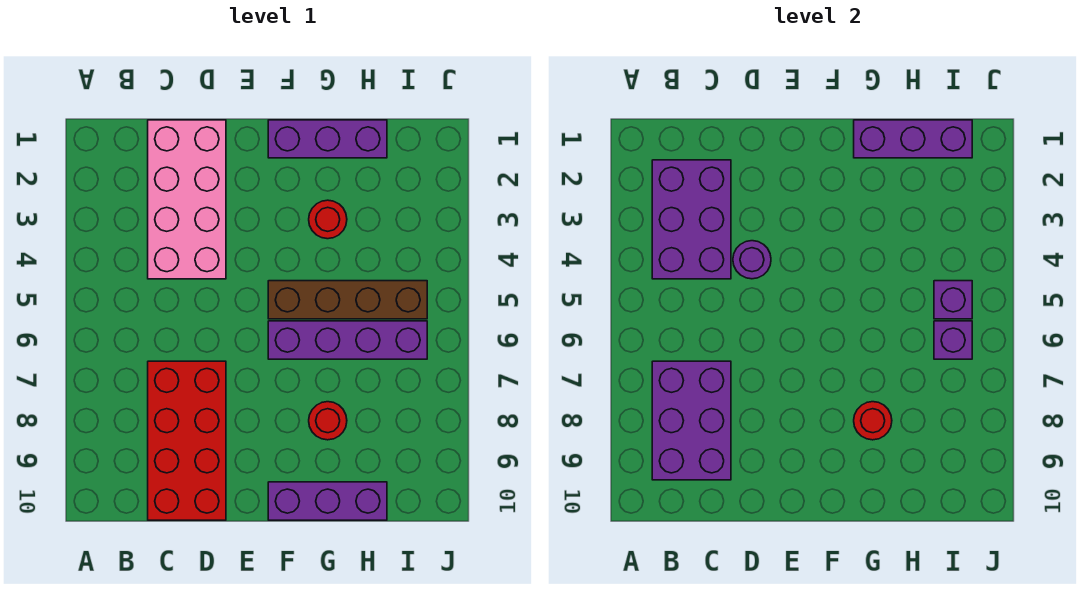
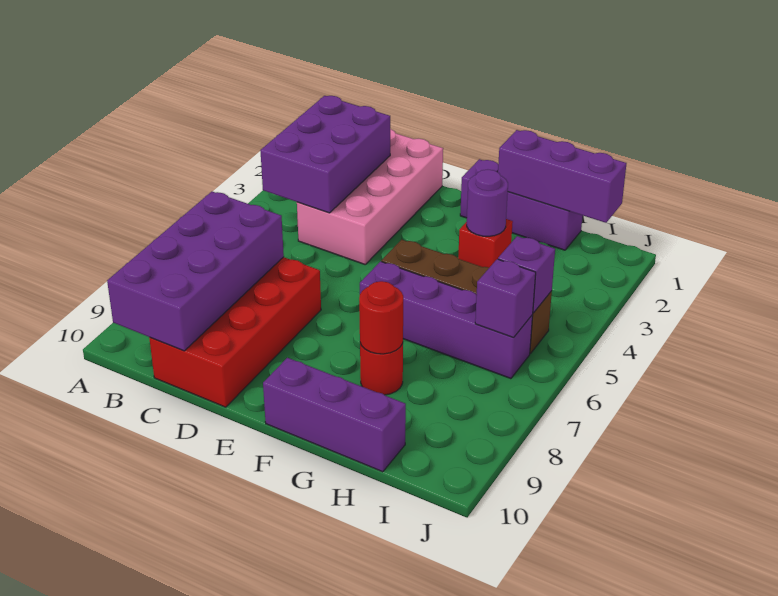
purple 2x3 brick [652,361,731,480] -> purple 2x4 brick [107,192,284,351]
purple 1x1 round brick [733,241,771,279] -> purple 1x1 round brick moved to [467,170,508,236]
red 1x1 round brick [309,200,347,239] -> red 1x1 brick [458,219,513,268]

